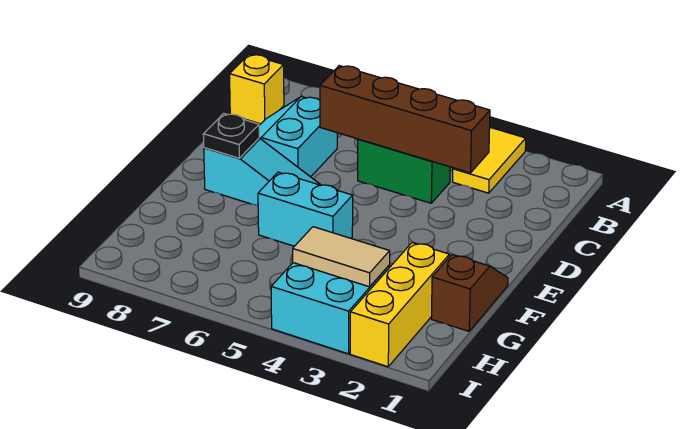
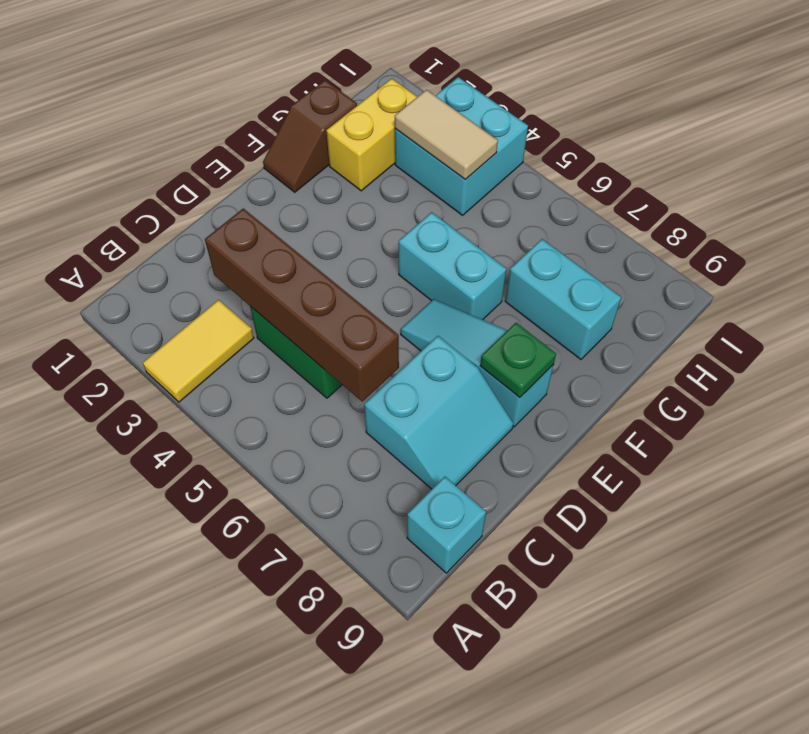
yellow 1x1 brick [230,54,284,124] -> cyan 1x1 brick [407,477,486,573]
black 1x1 plate [203,113,259,158] -> green 1x1 plate [480,323,556,398]
yellow 1x3 brick [350,243,449,367] -> yellow 1x2 brick [326,78,417,191]
none -> cyan 1x2 brick [505,239,621,359]

